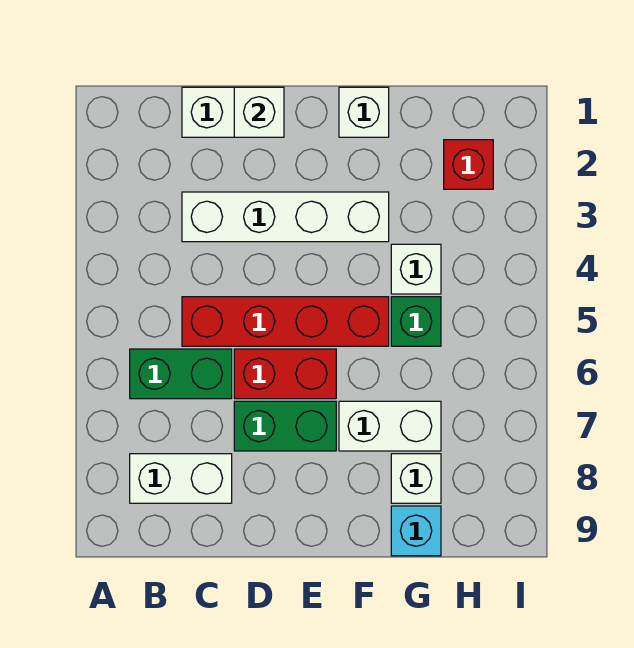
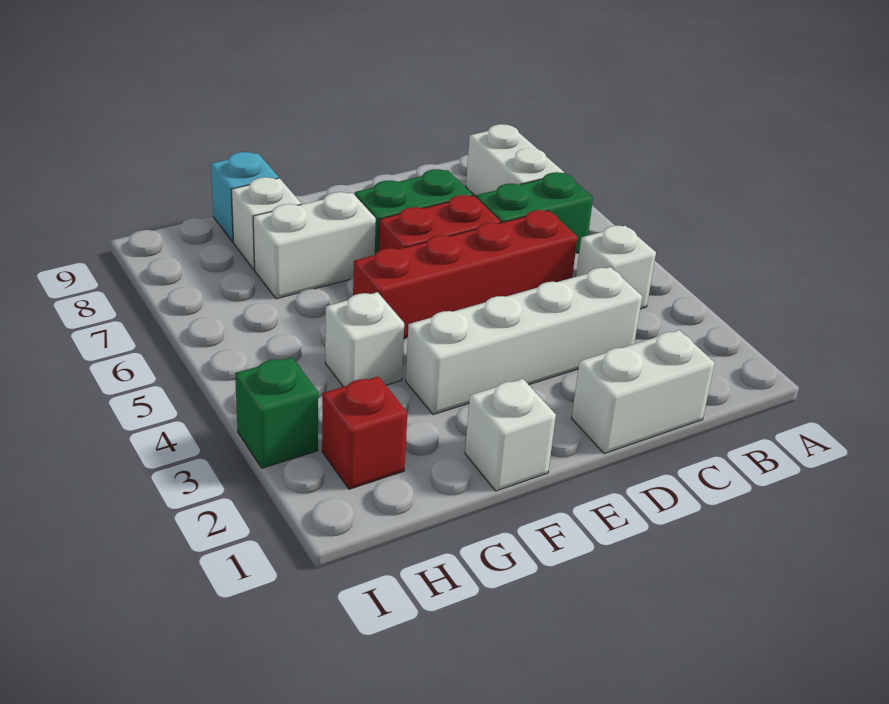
white 1x2 brick [130,454,232,503] -> white 1x2 brick turned to [466,124,564,197]
white 1x1 brick [234,87,284,137] -> white 1x1 brick moved to [576,225,656,309]
green 1x1 brick [391,297,441,346] -> green 1x1 brick moved to [235,357,318,468]

